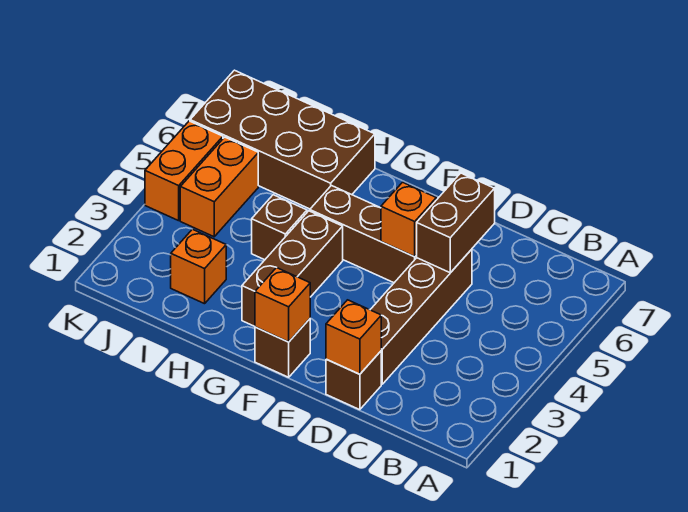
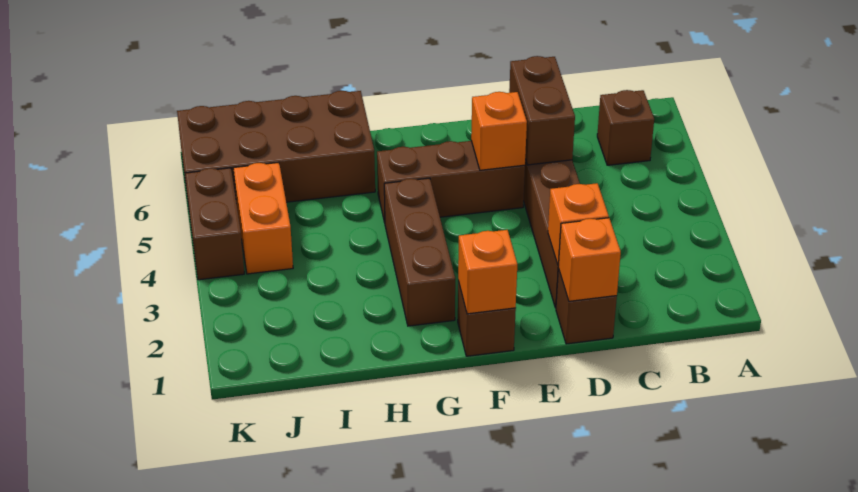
brown 1x1 brick [252,195,307,260] -> brown 1x1 brick moved to [597,90,654,165]
orange 1x1 brick [171,229,226,304] -> orange 1x1 brick moved to [548,183,609,265]
orange 1x2 brick [145,121,223,221] -> brown 1x2 brick [185,168,244,280]

